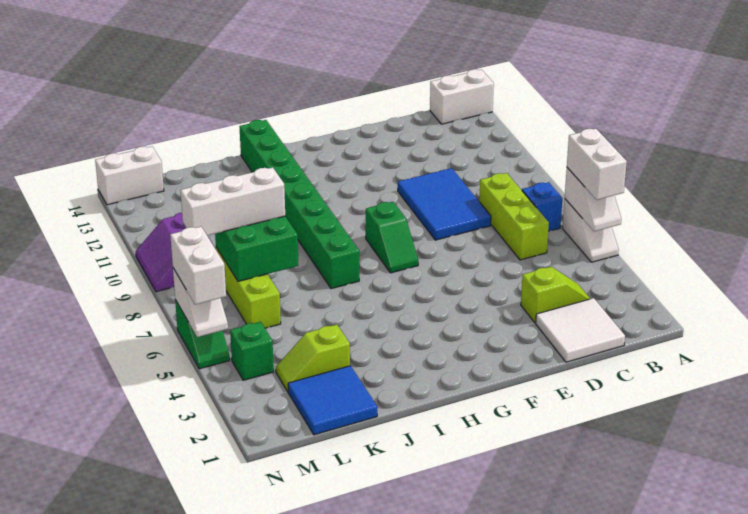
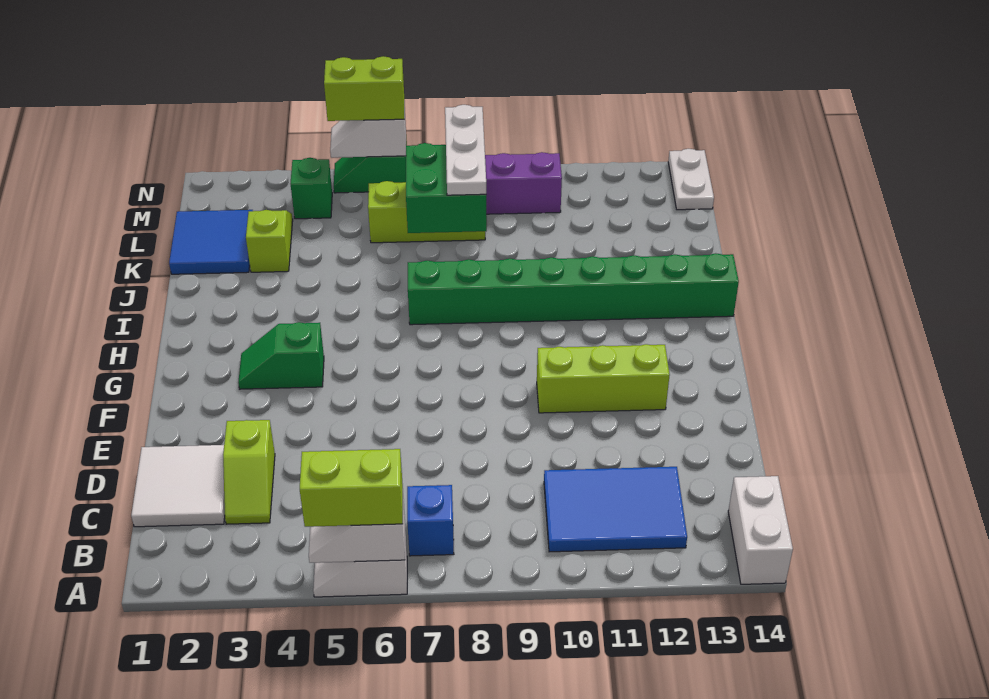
white 1x2 brick [567,129,627,200] -> lime 1x2 brick [300,449,403,527]
lime 1x3 brick [479,173,549,260] -> lime 1x3 brick moved to [537,344,670,413]
blue 2x3 tile [398,168,491,240] -> blue 2x3 tile moved to [544,467,687,552]
green 1x2 slope [366,202,418,273] -> green 1x2 slope moved to [238,322,324,389]
white 1x3 brick [181,167,285,236] -> white 1x3 plate [445,105,486,195]
white 1x2 brick [95,146,164,205] -> white 1x2 plate [668,149,714,210]
white 1x2 brick [170,227,226,305] -> lime 1x2 brick [324,56,404,121]

